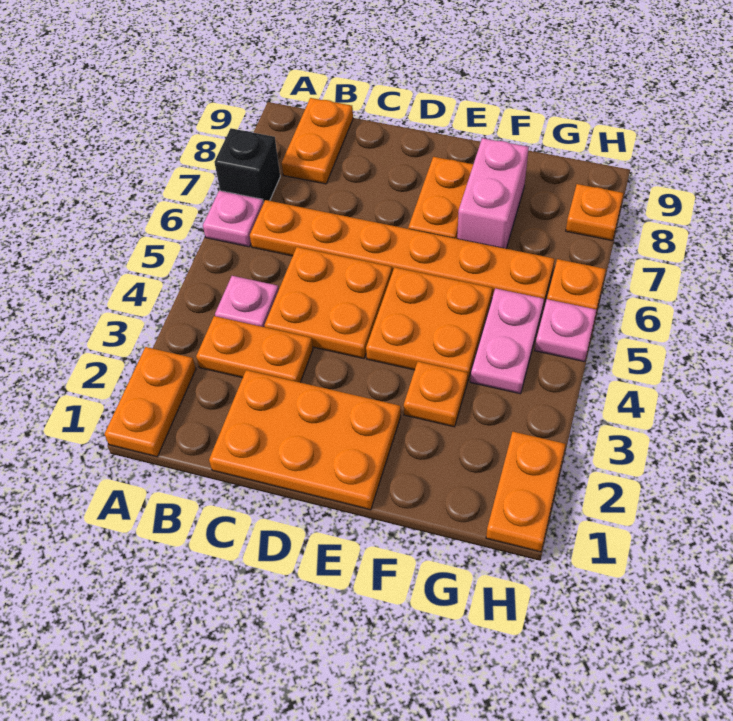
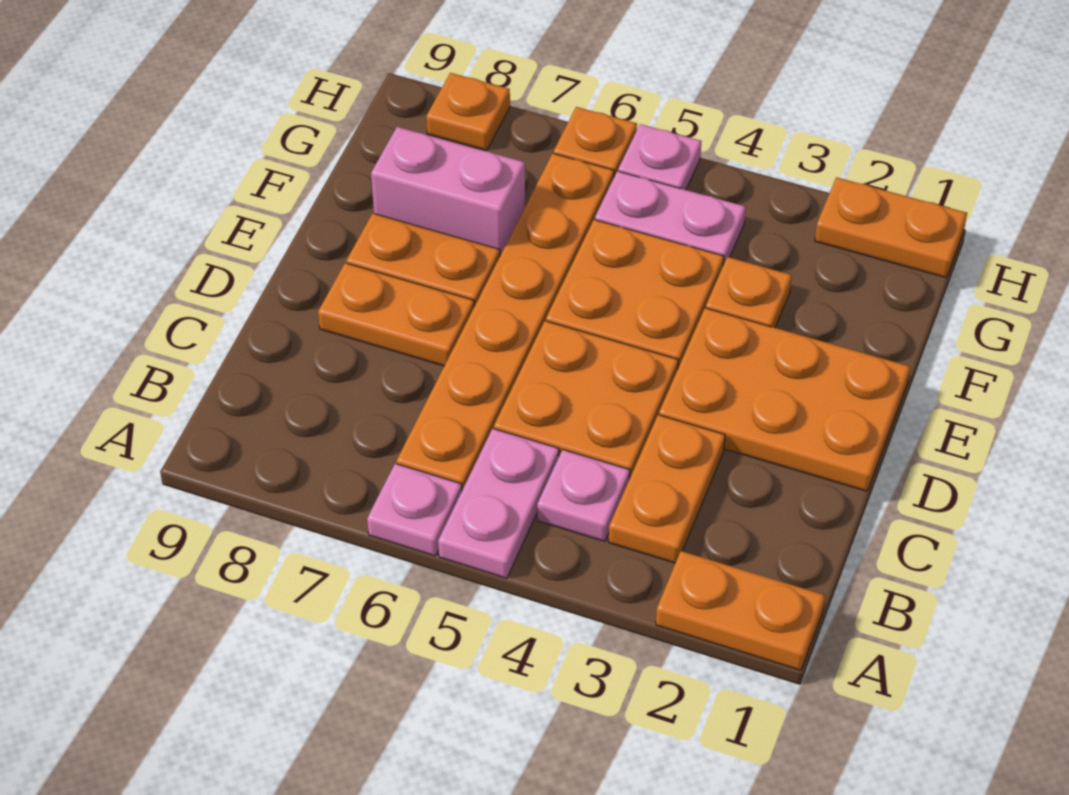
none -> pink 1x2 plate [438,429,559,578]
black 1x1 brick [214,128,280,203] -> none
orange 1x2 plate [282,98,353,184] -> orange 1x2 plate moved to [318,263,474,366]
orange 2x3 plate [209,370,401,510] -> orange 2x3 plate turned to [659,308,910,491]

